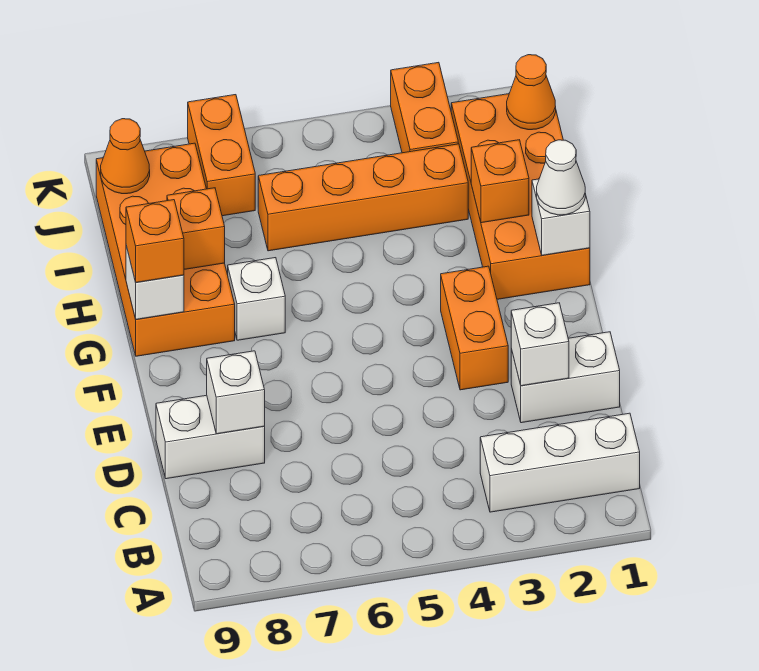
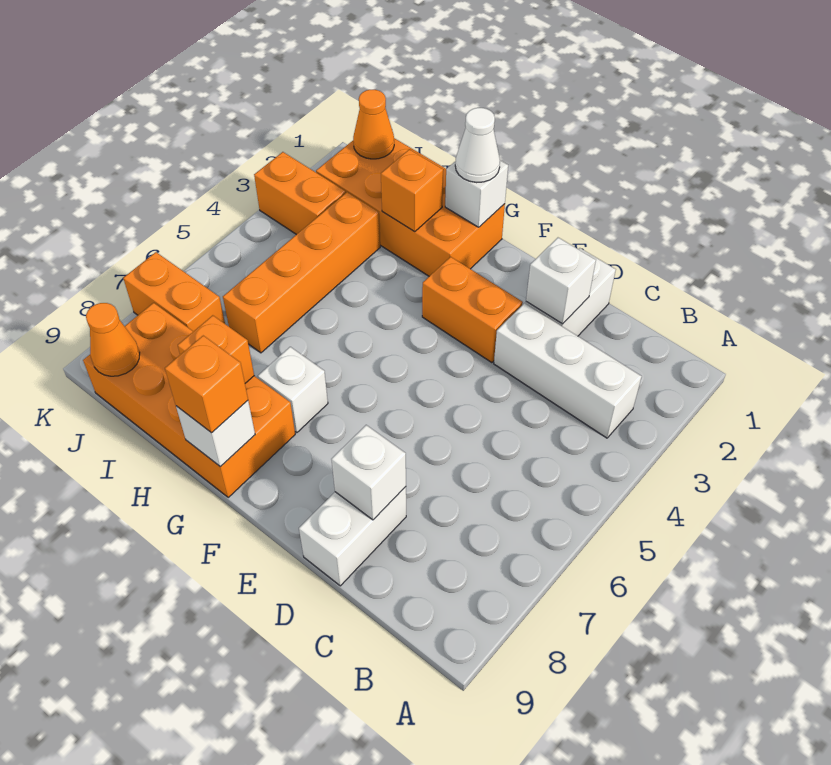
white 1x3 brick [480,413,640,512] -> white 1x3 brick turned to [494,303,642,438]

